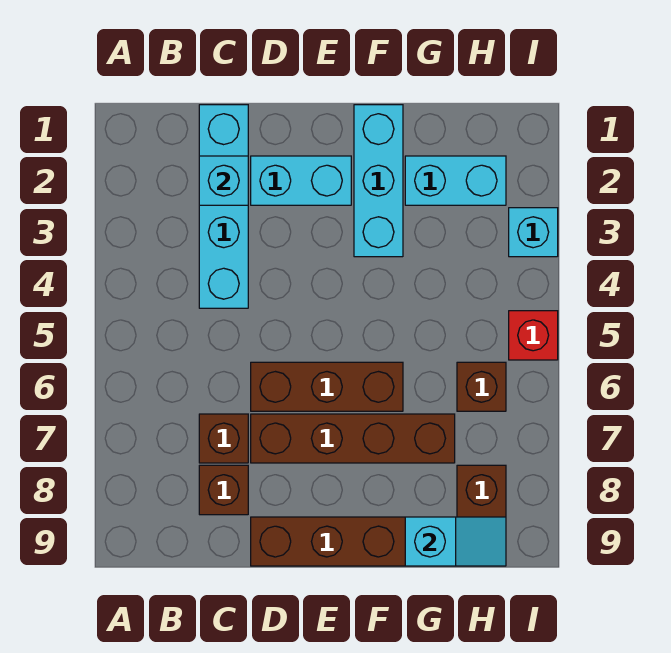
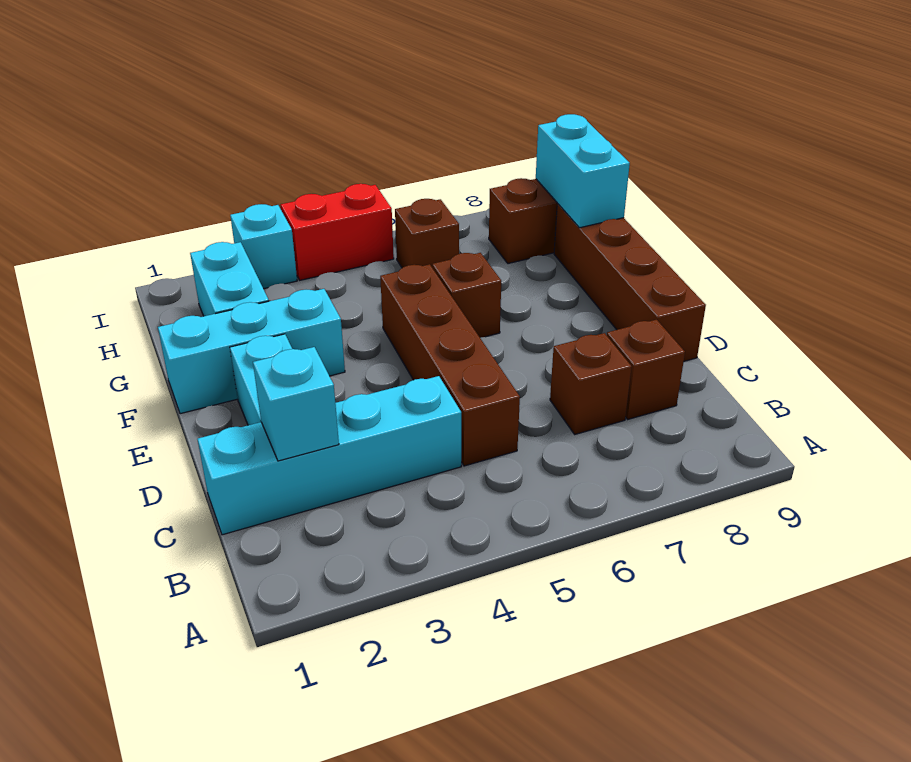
brown 1x3 brick [251,362,403,411] -> brown 1x1 brick [432,253,501,338]
brown 1x4 brick [251,414,455,463] -> brown 1x4 brick moved to [380,264,520,466]
cyan 1x2 slope [405,517,506,566] -> cyan 1x2 brick [536,114,630,228]
red 1x1 brick [509,311,558,360] -> red 1x2 brick [281,184,394,280]

